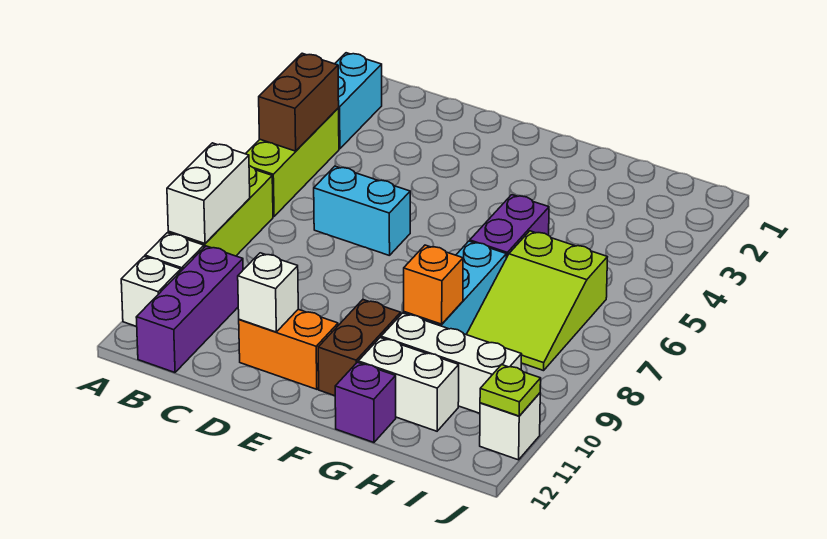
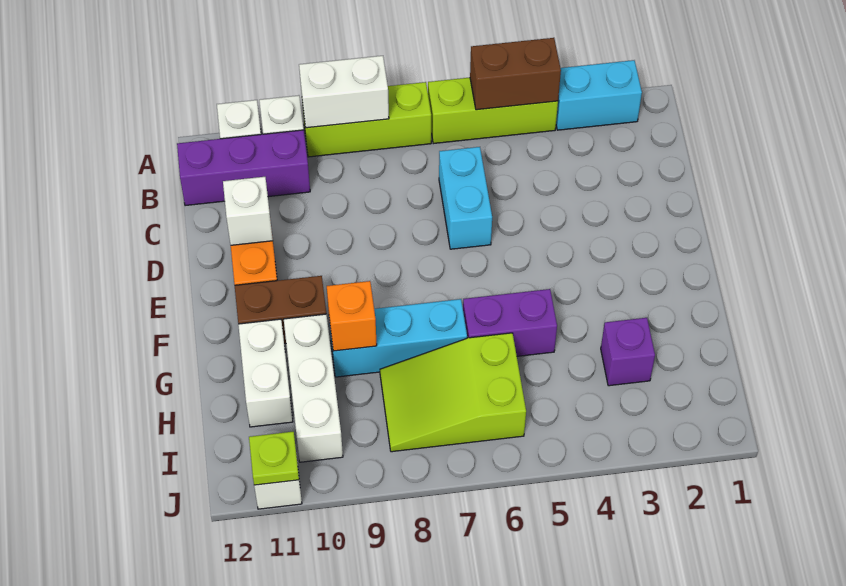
purple 1x1 brick [335,362,396,442] -> purple 1x1 brick moved to [601,318,655,386]

